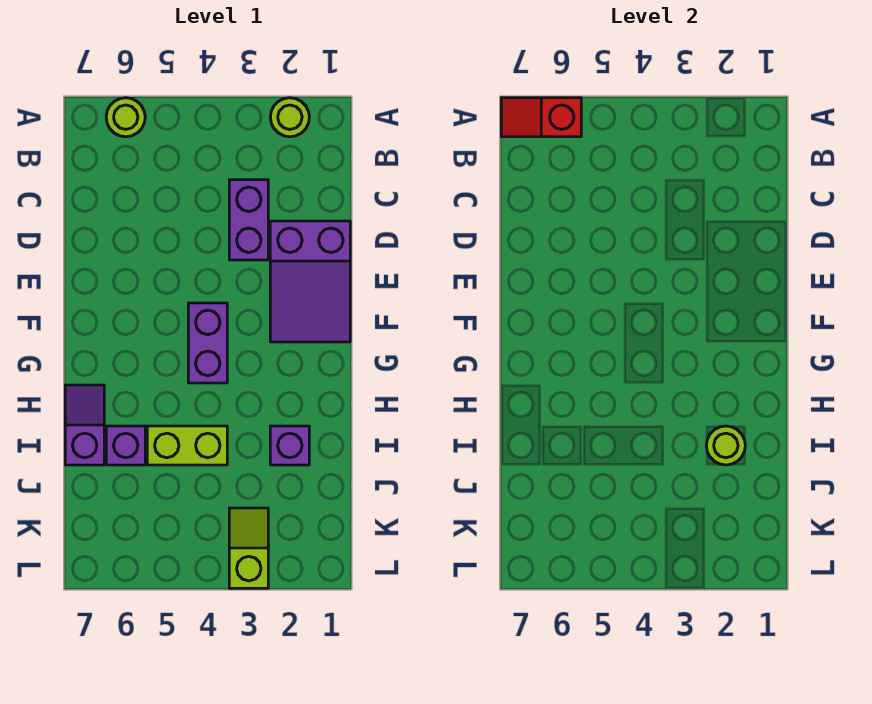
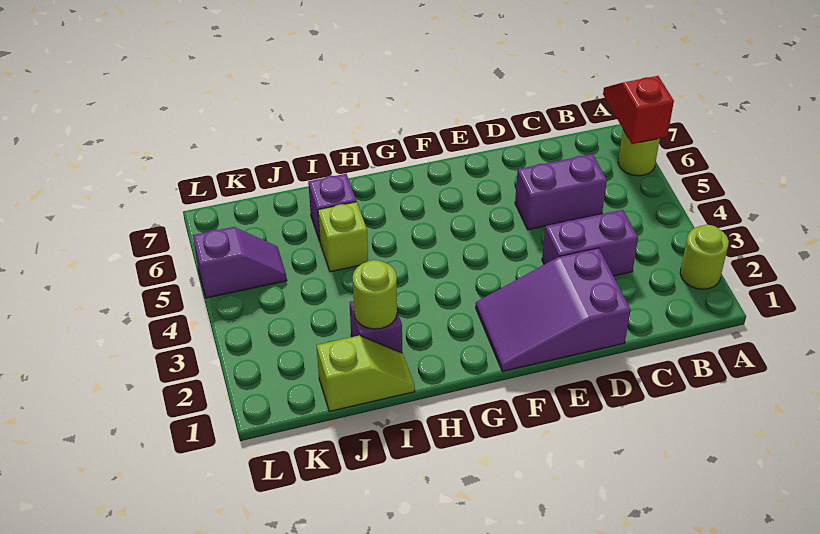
purple 1x2 brick [188,303,227,383] -> purple 1x2 brick moved to [515,154,607,230]
purple 1x2 slope [65,385,104,465] -> purple 1x2 slope moved to [193,227,287,298]
lime 1x2 brick [147,426,227,465] -> lime 1x1 brick [318,202,368,272]
lime 1x2 slope [229,508,268,588] -> lime 1x2 slope moved to [316,335,415,411]

